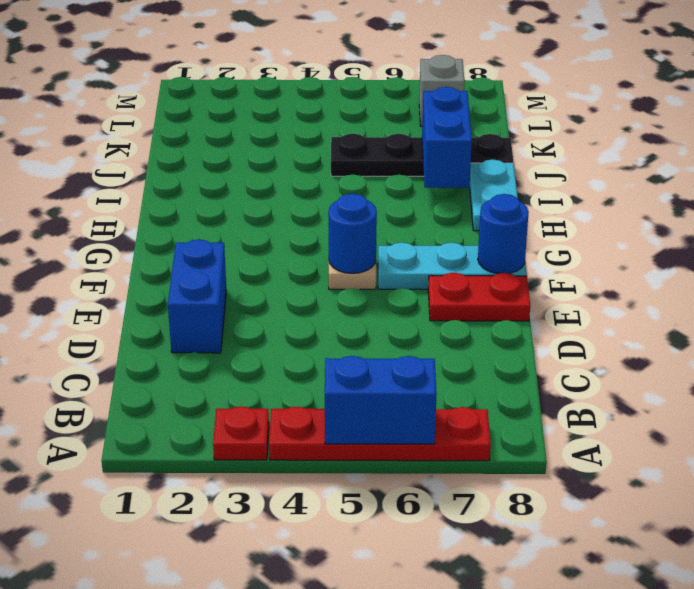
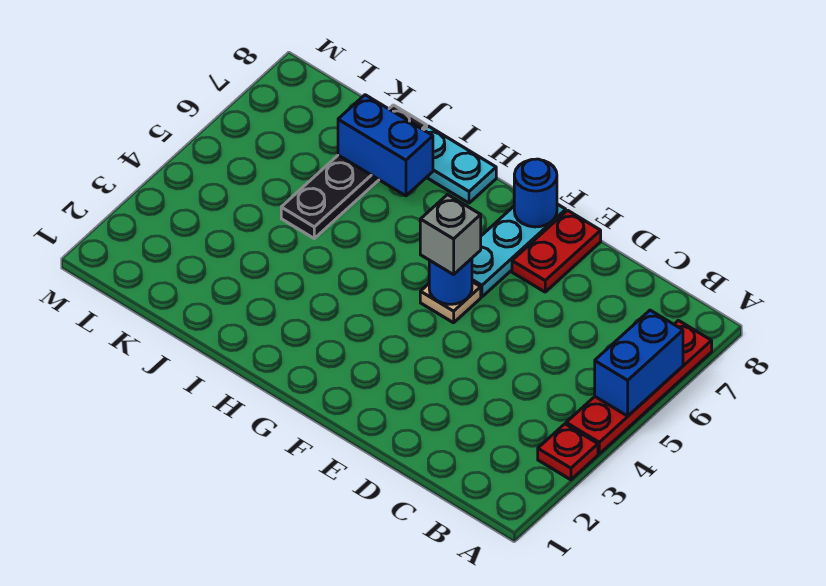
blue 1x2 brick [168,239,227,353] -> none
grey 1x1 brick [419,55,465,126] -> grey 1x1 brick moved to [420,194,481,275]

